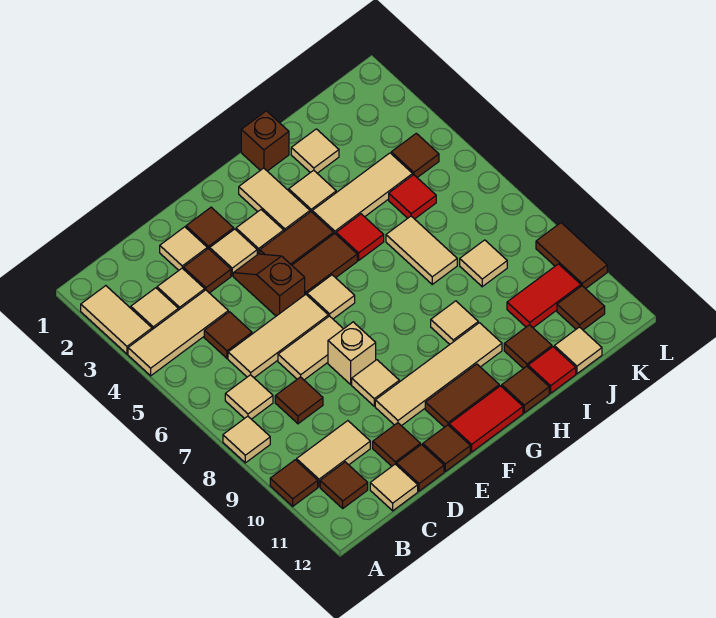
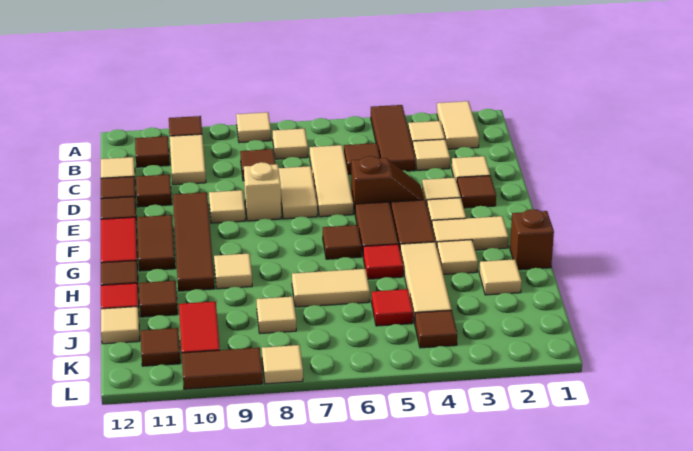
tan 1x2 tile [81,286,152,354] -> tan 1x2 tile turned to [437,101,479,149]
tan 1x3 tile [128,290,228,376] -> brown 1x3 tile [371,105,415,171]
brown 1x1 tile [183,248,231,293] -> brown 1x1 tile moved to [323,225,361,259]
tan 1x4 tile [375,323,502,426] -> brown 1x4 tile [173,192,214,291]
tan 1x1 tile [307,275,355,319] -> tan 1x1 tile moved to [262,345,303,384]

